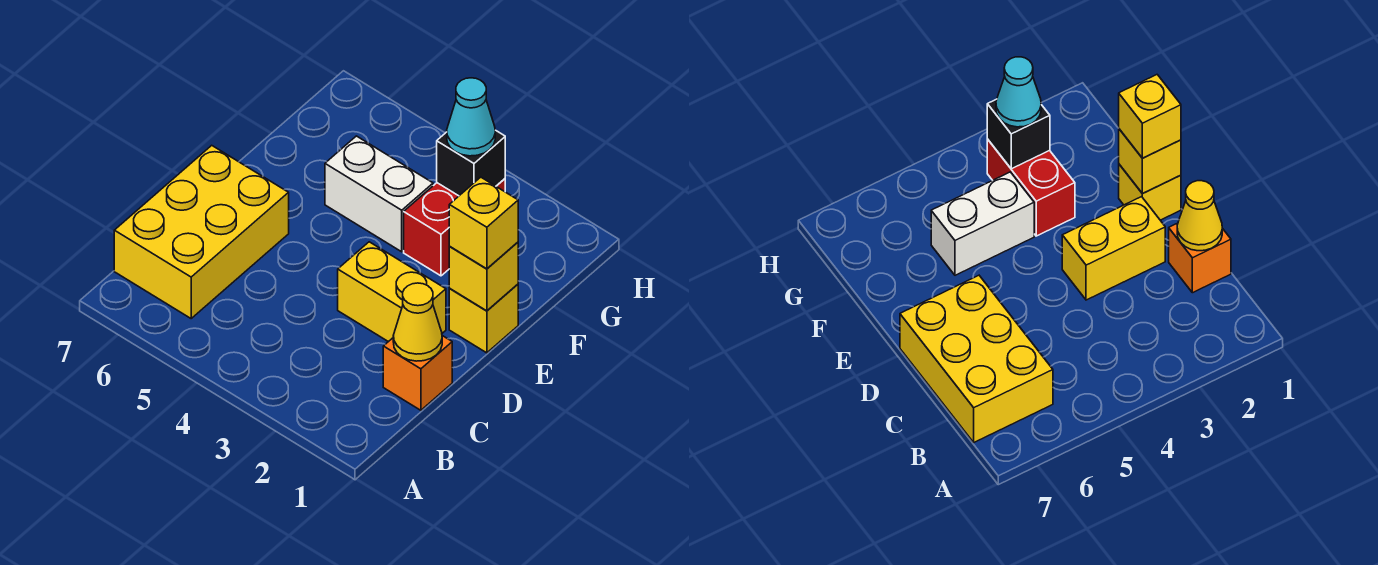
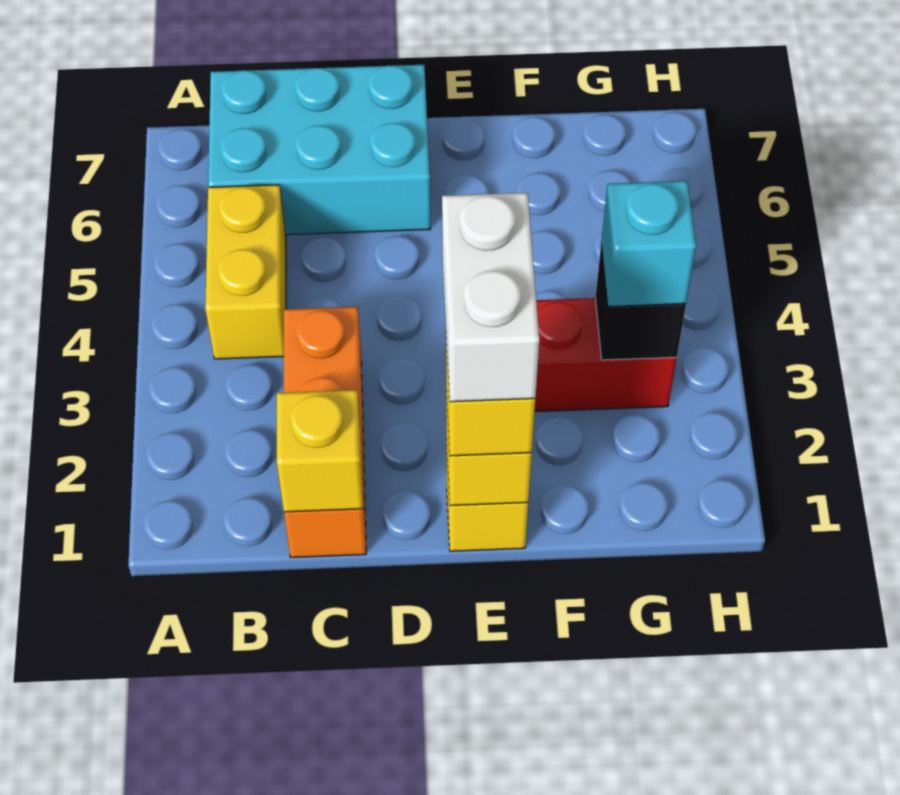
yellow 2x3 brick [114,145,289,318] -> cyan 2x3 brick [208,65,431,235]
orange 1x1 brick [383,336,452,410] -> orange 1x3 brick [284,307,366,557]
yellow 1x1 cone [393,283,442,361] -> yellow 1x1 brick [277,390,363,512]
yellow 1x2 brick [338,242,446,342] -> yellow 1x2 brick moved to [205,185,286,359]
white 1x2 brick [325,136,433,252] -> white 1x2 brick moved to [442,193,539,402]
cyan 1x1 cone [447,78,495,156] -> cyan 1x1 brick [601,181,696,306]

